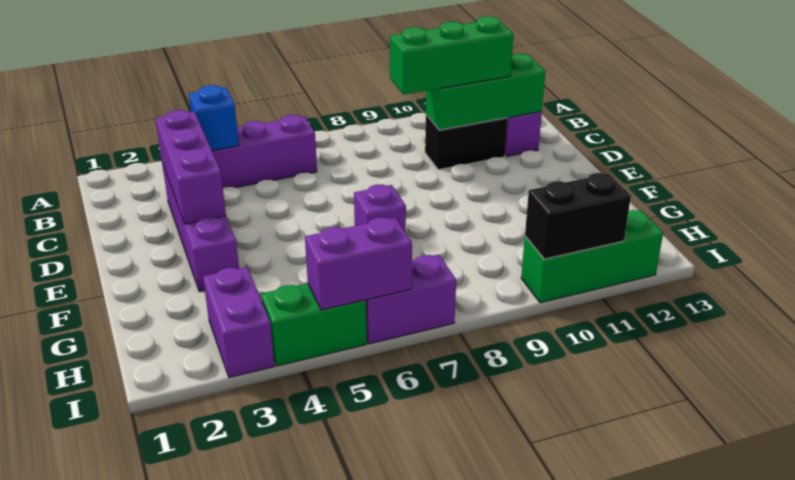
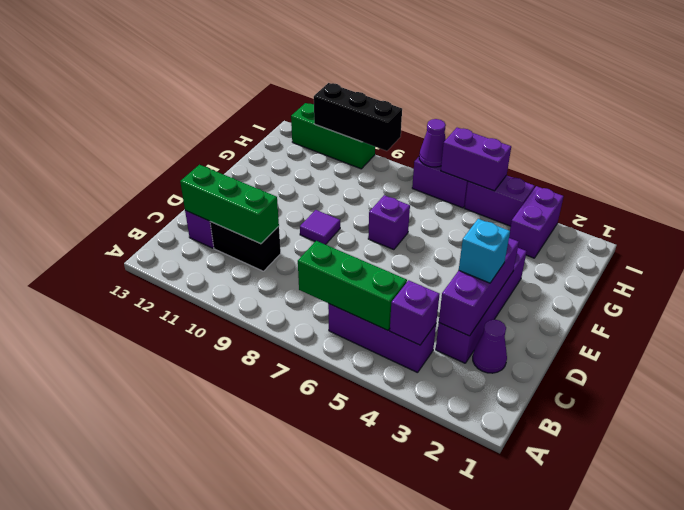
blue 1x1 brick [189,85,239,151] -> purple 1x1 brick [390,280,440,345]
none -> purple 1x1 cone [473,319,507,373]
green 1x3 brick [390,16,514,95] -> green 1x3 brick moved to [298,241,407,330]
none -> cyan 1x1 brick [459,219,510,283]
none -> purple 1x1 tile [300,210,340,245]
green 1x2 brick [261,283,367,366] -> purple 1x2 brick [465,175,535,226]
none -> purple 1x1 cone [419,119,446,167]
black 1x2 brick [525,173,631,259] -> black 1x3 brick [314,83,402,151]

